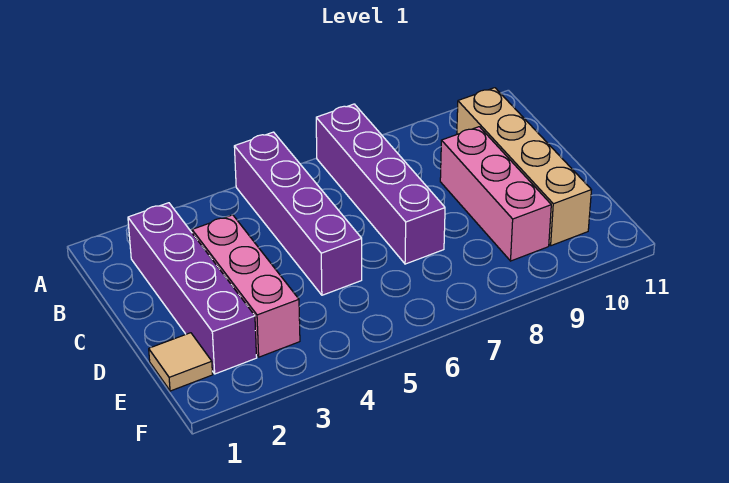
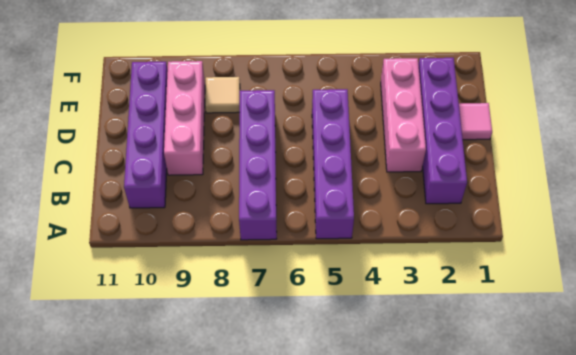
tan 1x4 brick [457,88,591,246] -> purple 1x4 brick [124,62,168,208]
none -> pink 1x1 tile [459,103,492,140]
tan 1x1 tile [149,333,213,391] -> tan 1x1 tile moved to [205,77,240,113]

